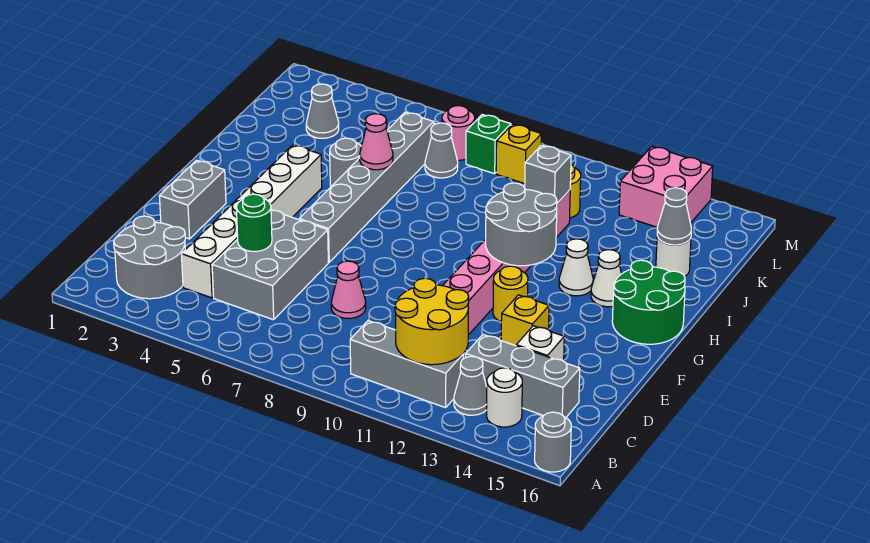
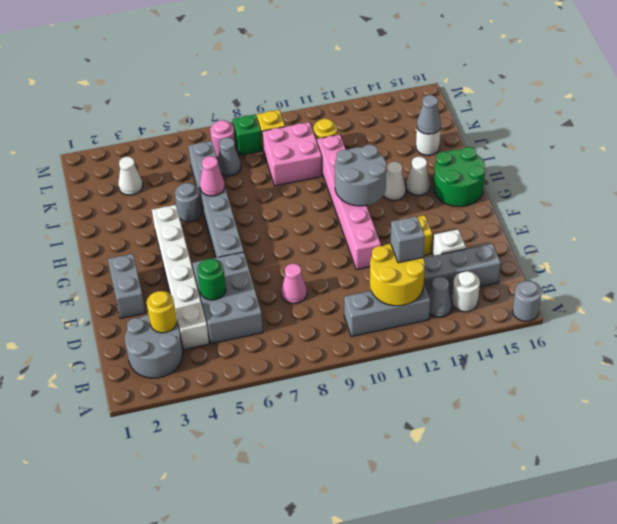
yellow 1x1 round brick [493,266,528,322] -> yellow 1x1 round brick moved to [147,291,177,333]
grey 1x1 brick [525,145,571,203] -> grey 1x1 brick moved to [390,216,425,263]
grey 1x1 cone [306,84,339,138] -> white 1x1 cone [118,157,143,195]
pink 2x2 brick [619,147,713,228] -> pink 2x2 brick moved to [262,122,322,186]

